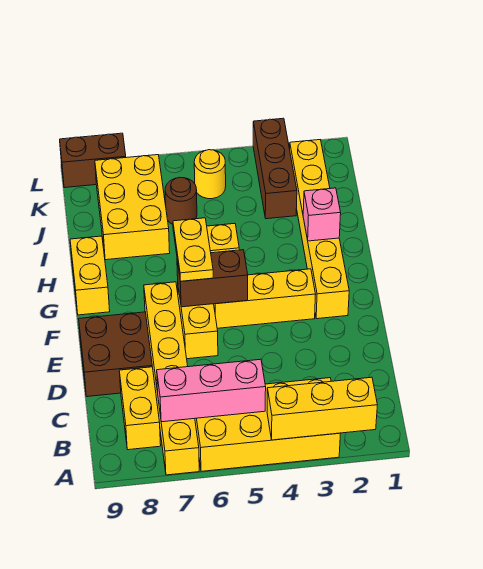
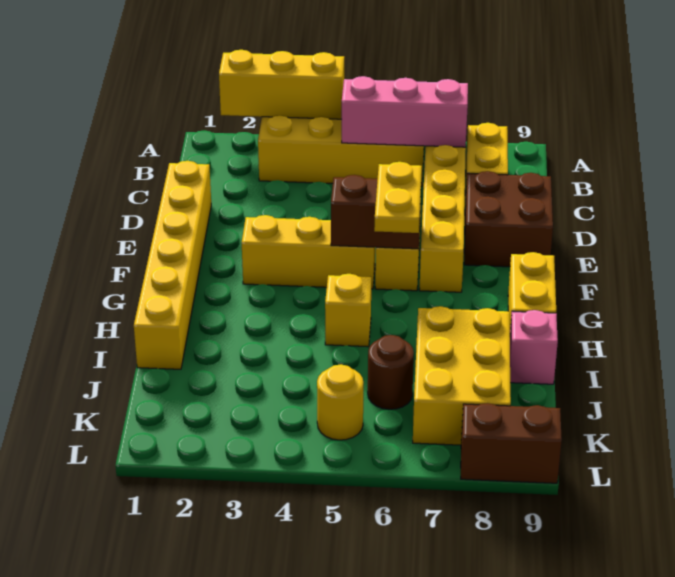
yellow 1x6 brick [290,140,349,319] -> yellow 1x6 brick moved to [134,161,211,369]
pink 1x1 brick [303,188,341,241] -> pink 1x1 brick moved to [510,310,558,384]
brown 1x3 brick [253,118,297,219] -> none

